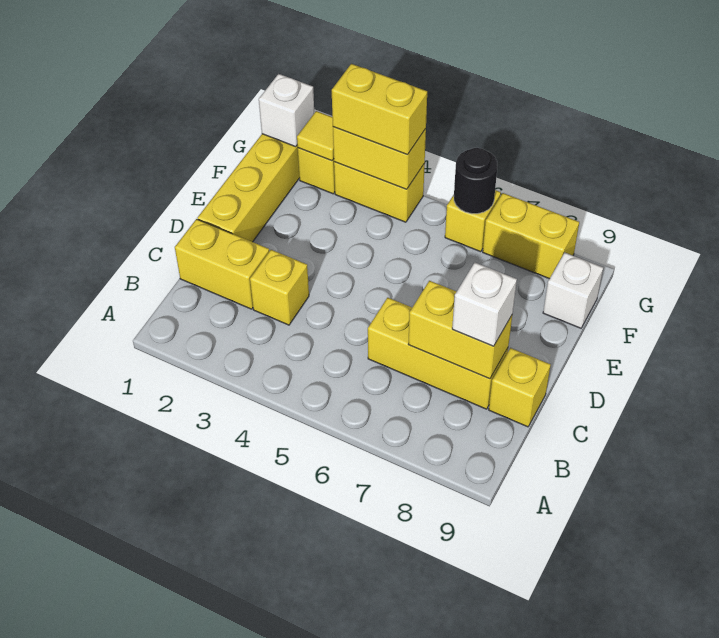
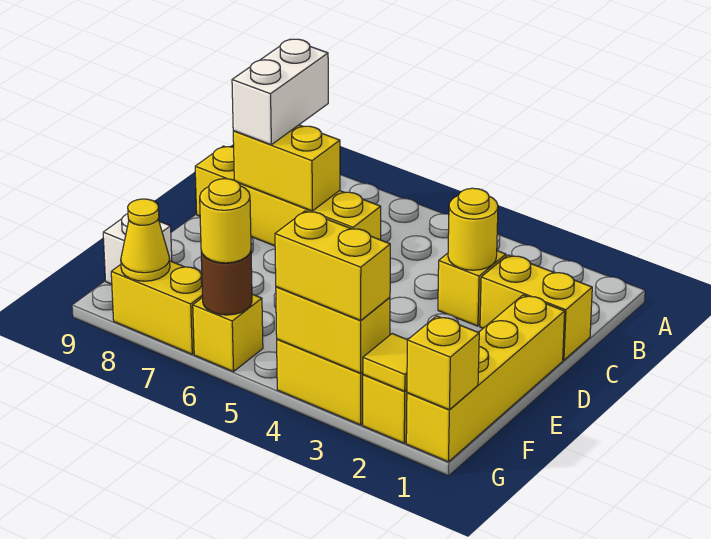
none -> yellow 1x1 round brick [448,188,498,270]
white 1x1 brick [452,263,517,346] -> white 1x2 brick [232,39,328,145]
white 1x1 brick [259,74,314,147] -> yellow 1x1 brick [407,316,479,410]
black 1x1 round brick [454,148,497,214] -> brown 1x1 round brick [201,251,252,315]
none -> yellow 1x1 round brick [200,179,251,263]
none -> yellow 1x1 cone [121,199,170,281]

